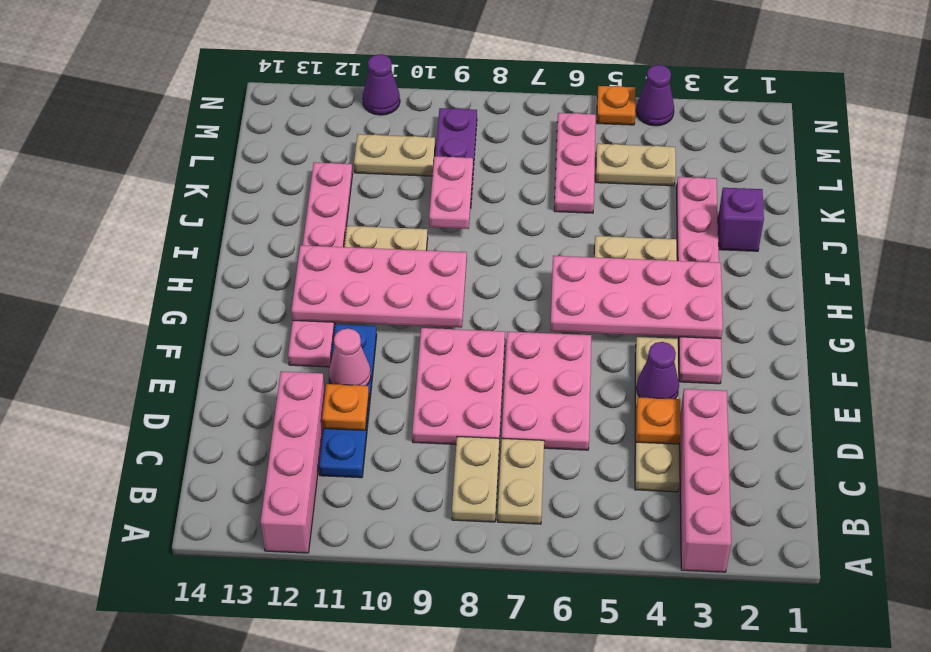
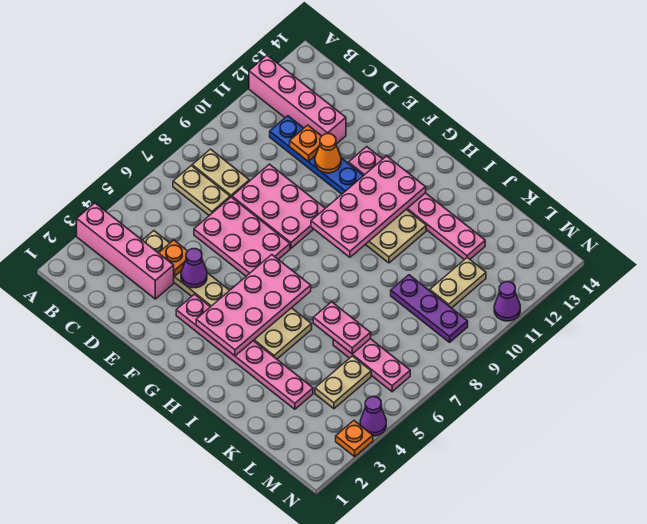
pink 1x1 cone [329,328,371,386] -> orange 1x1 cone [315,134,341,173]
purple 1x1 brick [718,188,764,251] -> none
pink 1x2 plate [429,156,473,229] -> pink 1x2 plate moved to [313,302,371,354]
orange 1x1 plate [597,86,635,125] -> orange 1x1 plate moved to [336,421,373,457]

